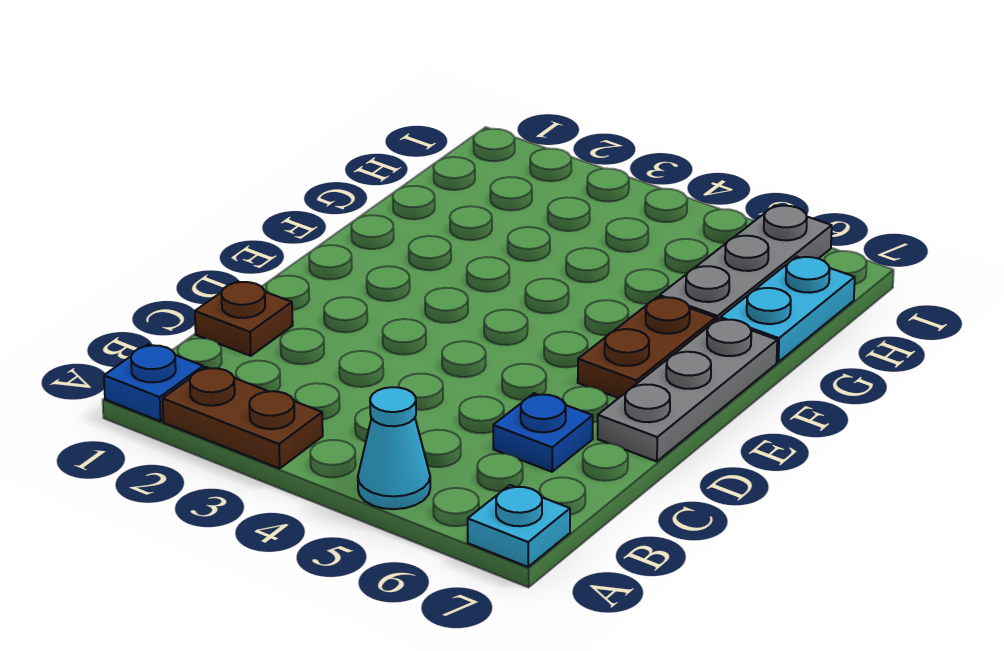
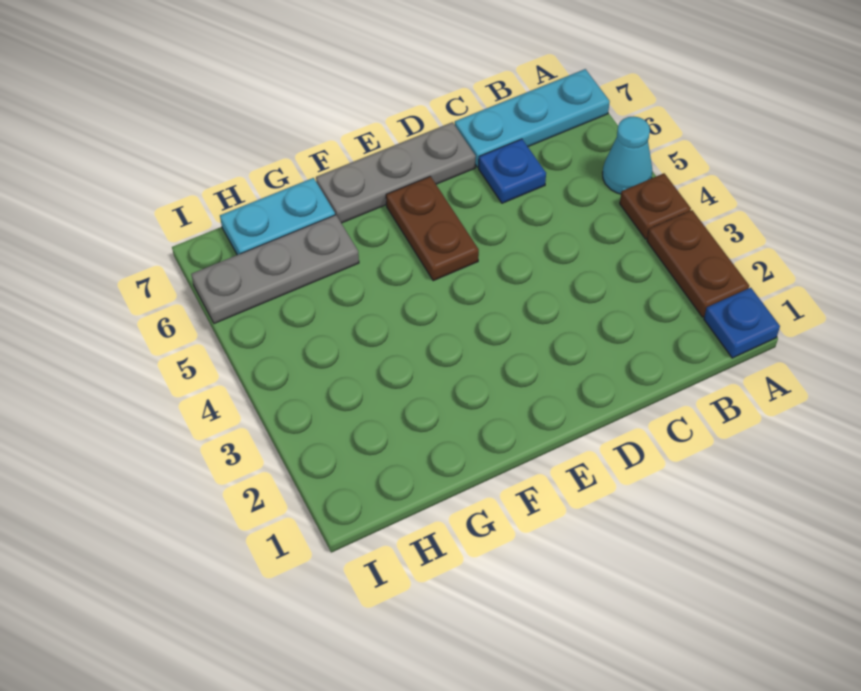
cyan 1x1 plate [468,485,570,567] -> cyan 1x3 plate [455,69,610,167]
brown 1x1 plate [195,281,293,356] -> brown 1x1 plate moved to [620,173,691,239]
brown 1x2 plate [578,297,716,398] -> brown 1x2 plate turned to [386,176,479,281]

